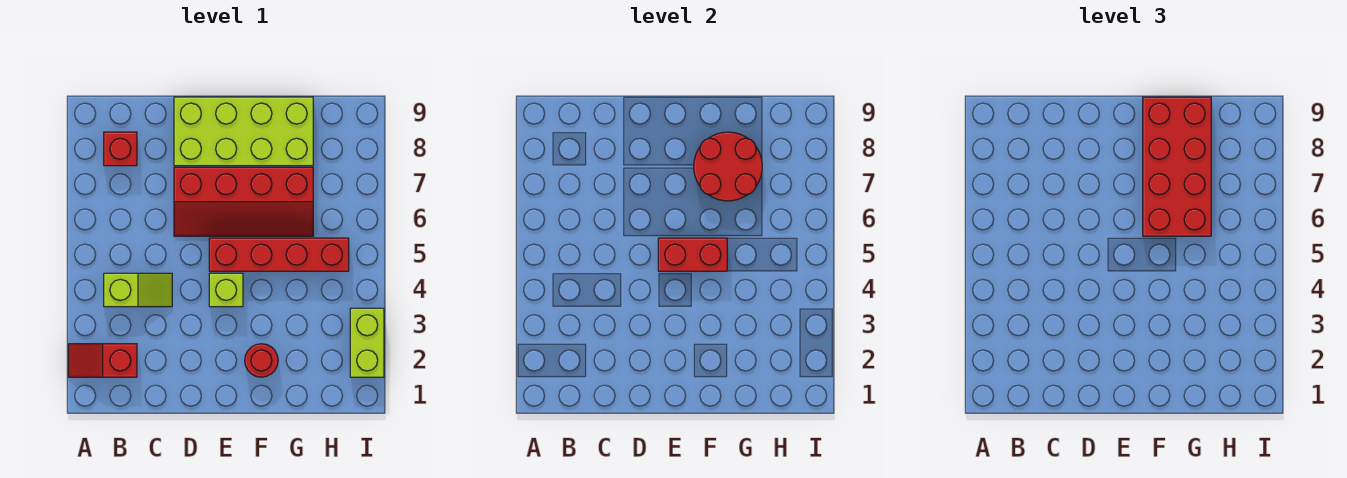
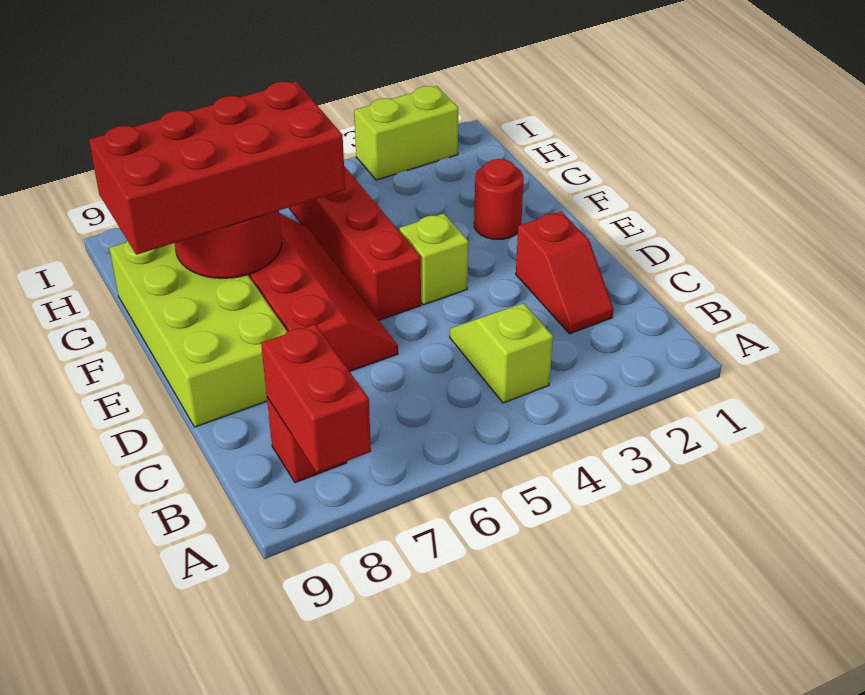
red 1x2 slope [68,344,137,377] -> red 1x2 slope moved to [516,212,613,334]
red 1x2 brick [658,238,727,271] -> red 1x2 brick moved to [261,324,371,473]

